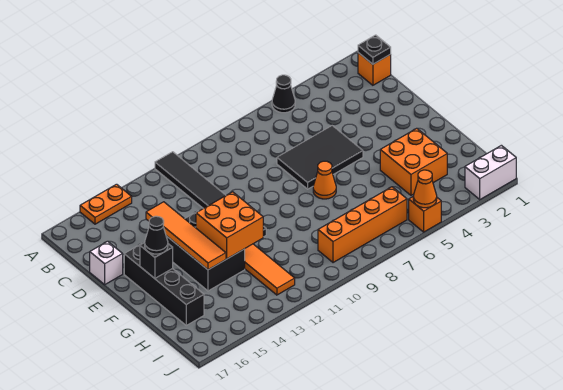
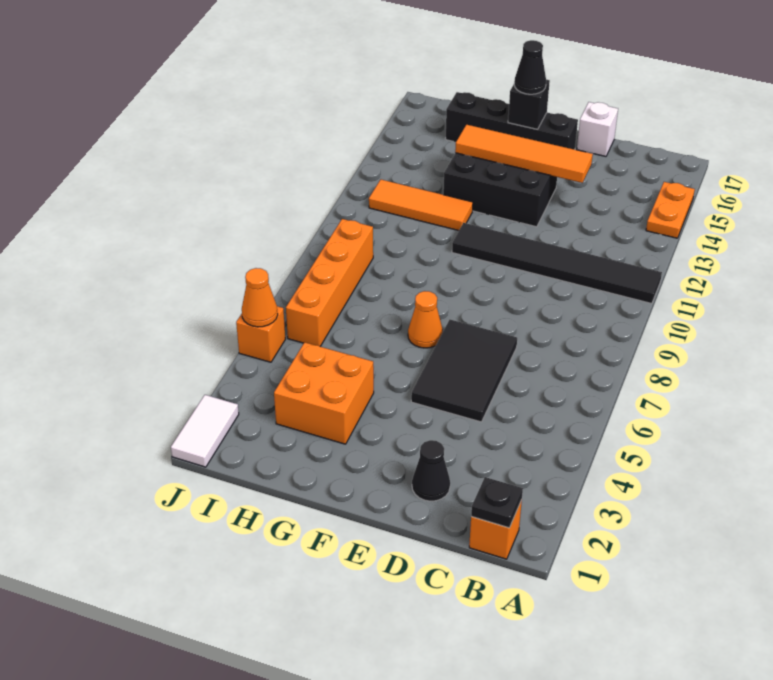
black 1x1 cone [272,75,295,113] -> black 1x1 cone moved to [412,440,450,501]
orange 2x2 brick [196,192,263,259] -> none
white 1x2 brick [465,145,516,199] -> white 1x2 tile [171,395,239,467]

